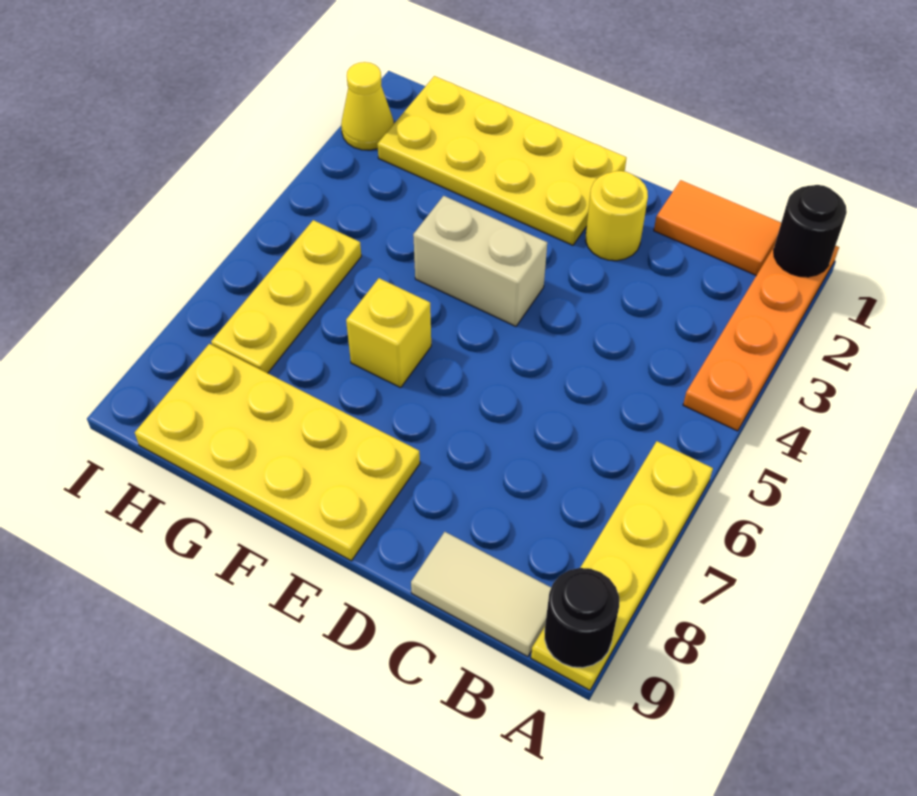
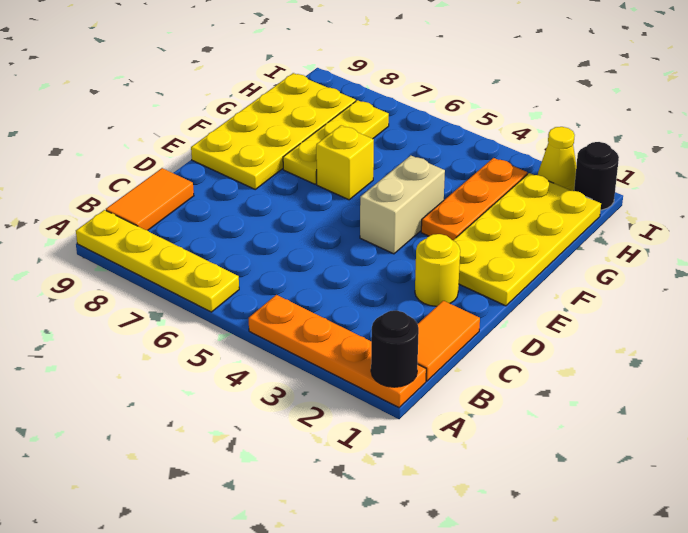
black 1x1 round brick [545,568,619,668] -> black 1x1 round brick moved to [574,142,619,210]
tan 1x2 tile [411,532,551,657] -> orange 1x2 tile [106,168,194,230]
none -> orange 1x3 plate [421,158,527,240]
yellow 1x3 plate [211,220,361,373] -> yellow 1x3 plate turned to [283,100,389,184]

